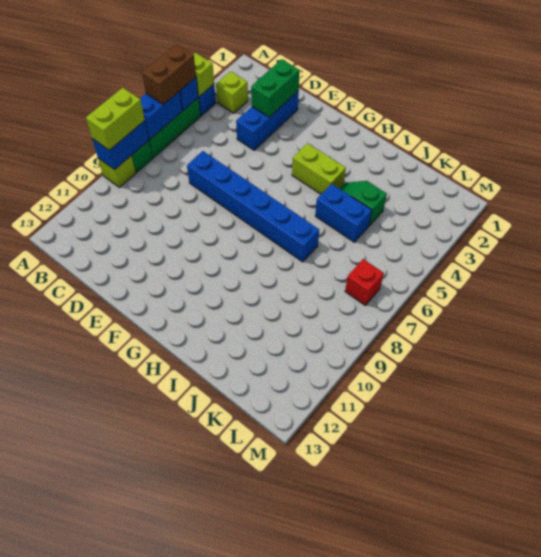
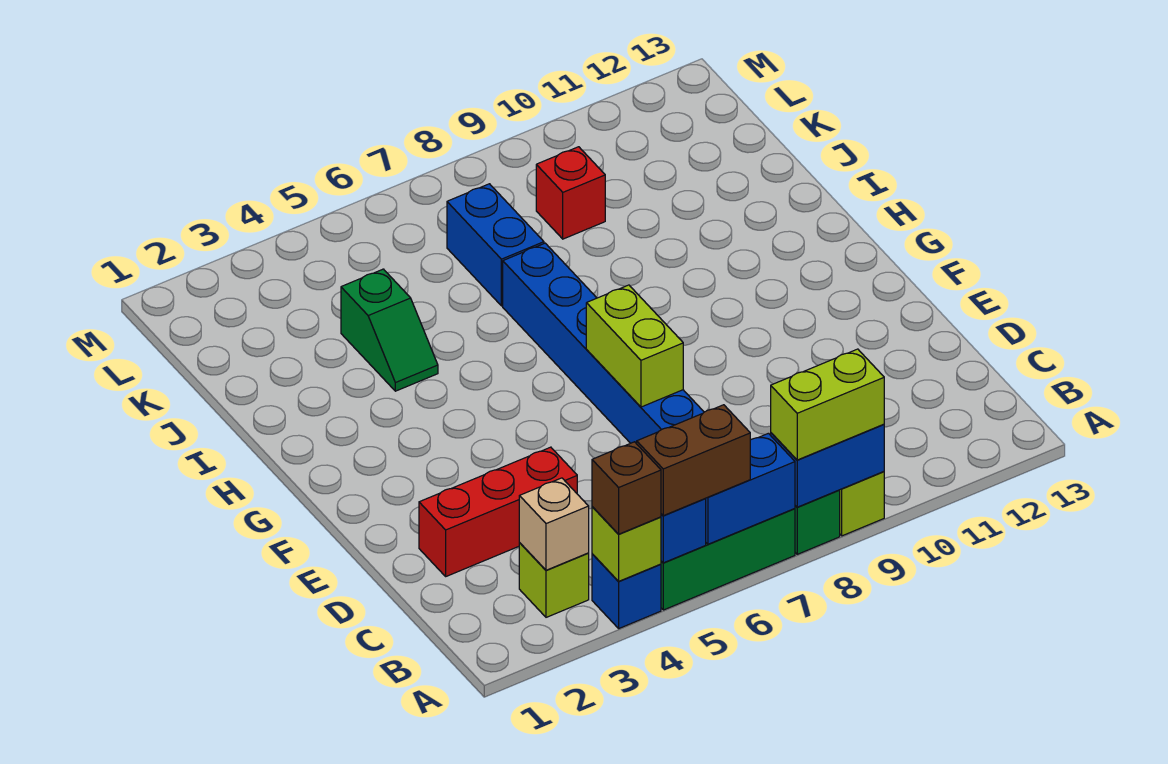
none -> brown 1x1 brick [592,442,661,534]
none -> tan 1x1 brick [519,478,589,570]
blue 1x3 brick [236,91,299,150] -> red 1x3 brick [419,447,577,576]
green 1x2 brick [251,59,300,117] -> none
lime 1x2 brick [292,143,346,194] -> lime 1x2 brick moved to [586,285,683,407]
blue 1x2 brick [315,184,372,242] -> blue 1x2 brick moved to [447,184,544,306]
red 1x1 brick [345,259,384,305] -> red 1x1 brick moved to [536,147,605,239]

